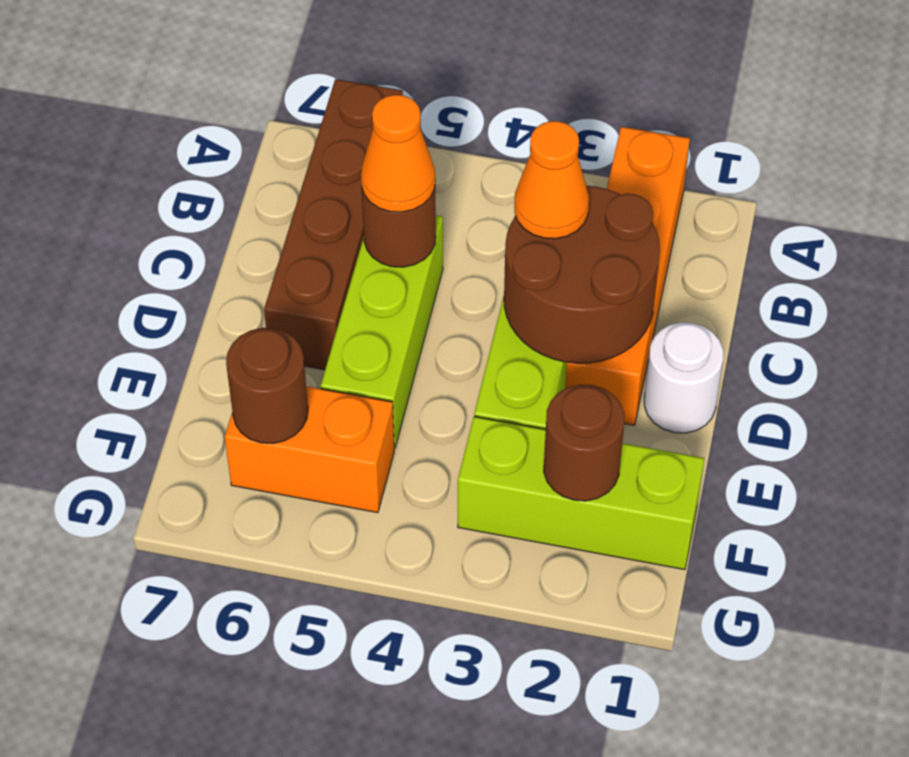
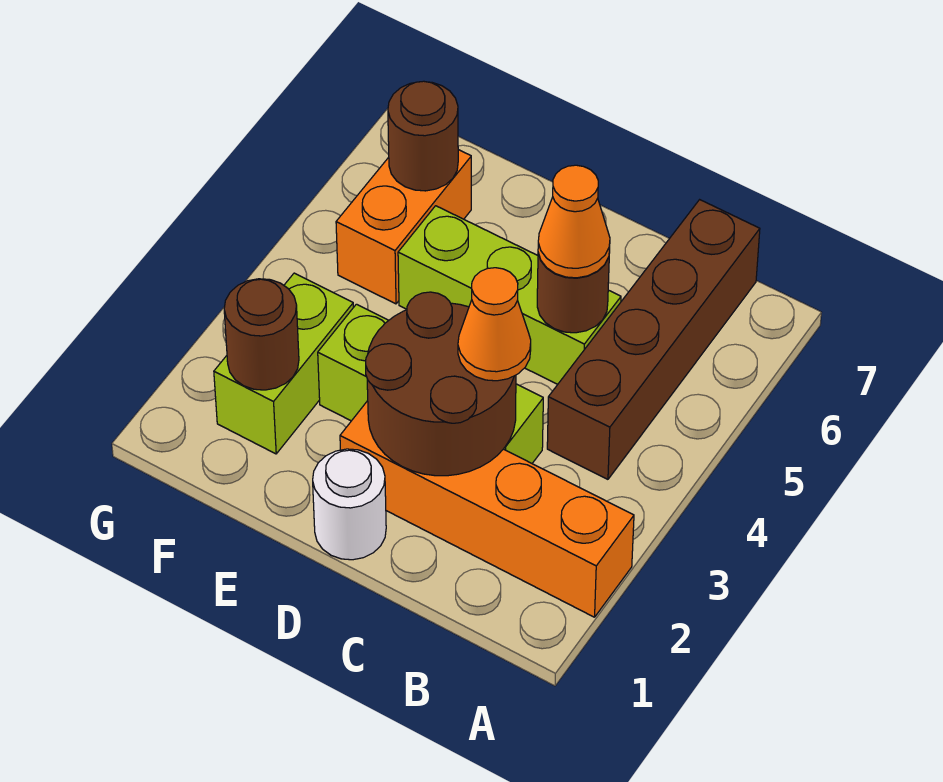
brown 1x4 brick [264,79,403,370] -> brown 1x4 brick turned to [547,200,760,479]
lime 1x3 brick [458,417,704,570] -> lime 1x2 brick [214,273,353,454]

